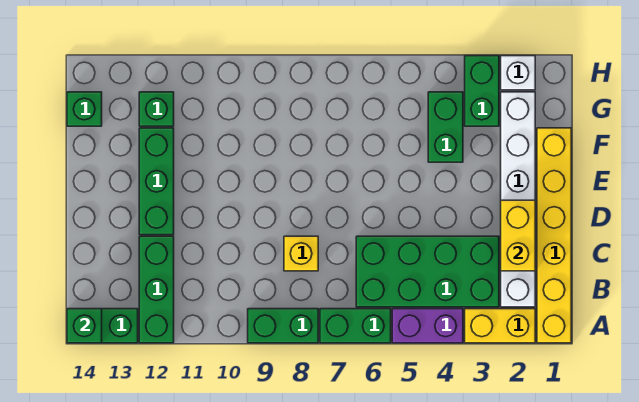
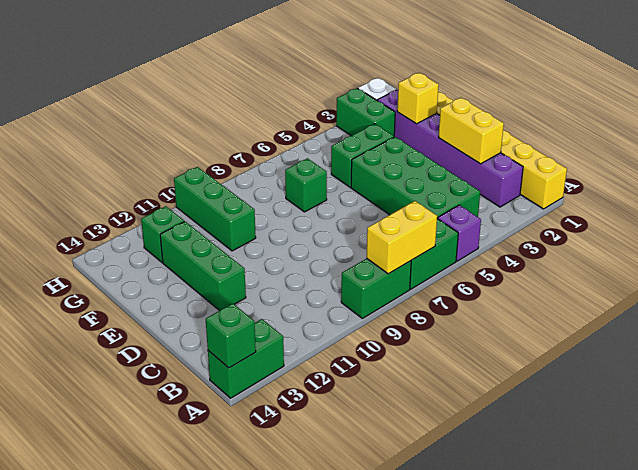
yellow 1x2 brick [465,309,535,343] -> yellow 1x2 brick moved to [367,201,437,274]
purple 1x2 brick [392,309,463,343] -> purple 1x1 brick [438,205,481,261]
green 1x3 brick [139,236,174,343] -> green 1x3 brick moved to [174,167,256,251]
white 1x6 brick [501,92,535,307] -> purple 1x6 brick [377,90,523,207]
green 2x4 brick [356,236,499,307] -> green 2x4 brick turned to [351,137,480,219]
yellow 1x1 brick [284,236,318,271] -> yellow 1x1 brick moved to [397,73,439,124]
green 1x2 brick [428,92,463,162] -> green 1x2 brick turned to [331,124,394,187]
green 1x1 brick [67,92,102,126] -> green 1x1 brick moved to [285,158,327,212]

